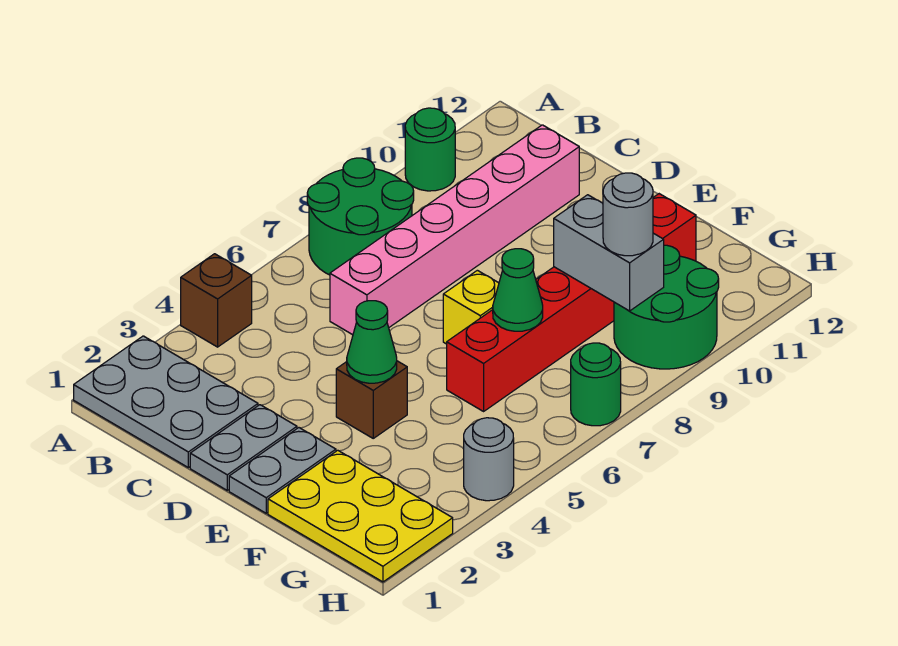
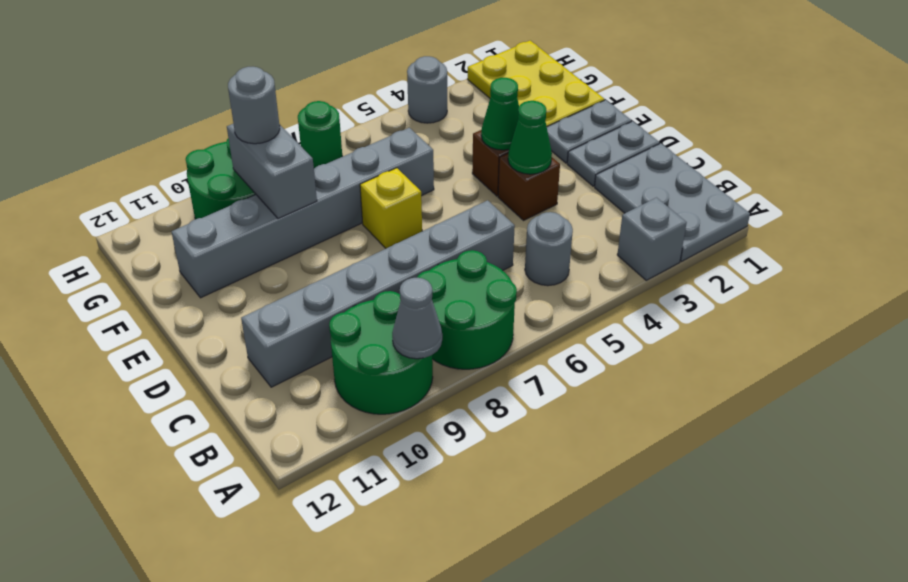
none -> grey 1x1 brick [617,198,687,280]
brown 1x1 brick [181,254,252,347] -> brown 1x1 brick moved to [498,153,560,220]
none -> grey 1x1 cone [392,278,442,359]
green 1x1 round brick [405,108,455,191] -> green 2x2 round brick [329,291,433,414]
none -> grey 1x1 round brick [525,212,573,286]
pink 1x6 brick [330,125,579,335] -> grey 1x6 brick [241,200,515,387]
red 1x6 brick [447,194,696,411] -> grey 1x6 brick [171,128,434,298]
green 1x1 cone [493,249,543,331] -> green 1x1 cone moved to [508,101,552,174]

